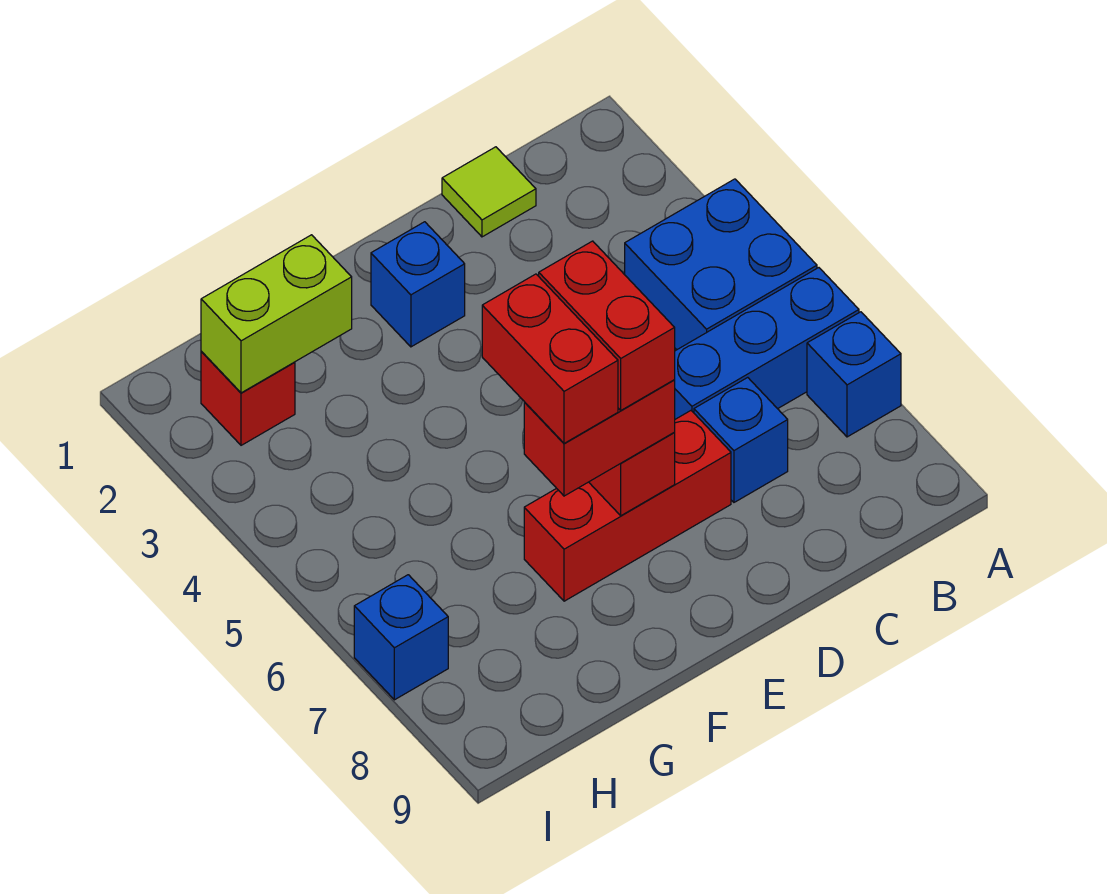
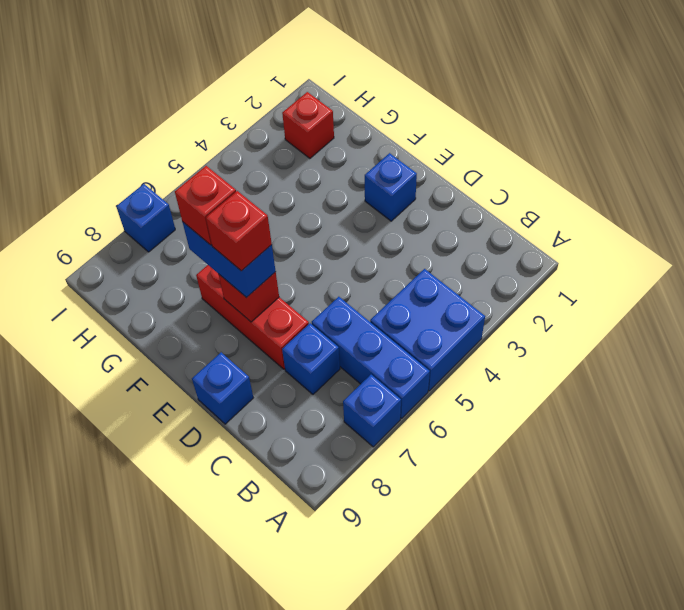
lime 1x1 tile [442,147,536,237] -> none
none -> blue 1x1 brick [192,352,253,424]
red 1x2 brick [539,241,675,410] -> red 1x1 brick [206,191,272,271]
red 1x2 brick [524,380,675,496] -> blue 1x2 brick [183,222,276,297]
red 1x2 brick [482,274,618,443] -> red 1x1 brick [175,166,236,245]
lime 1x2 brick [201,235,352,393] -> none

